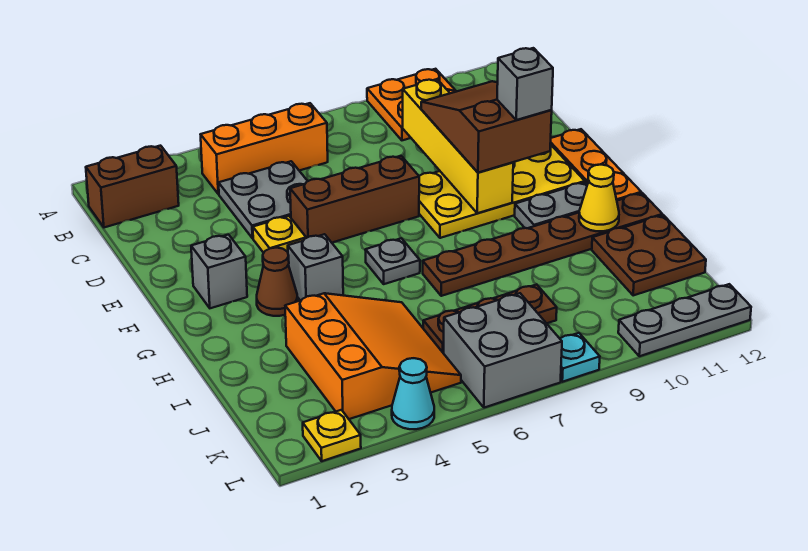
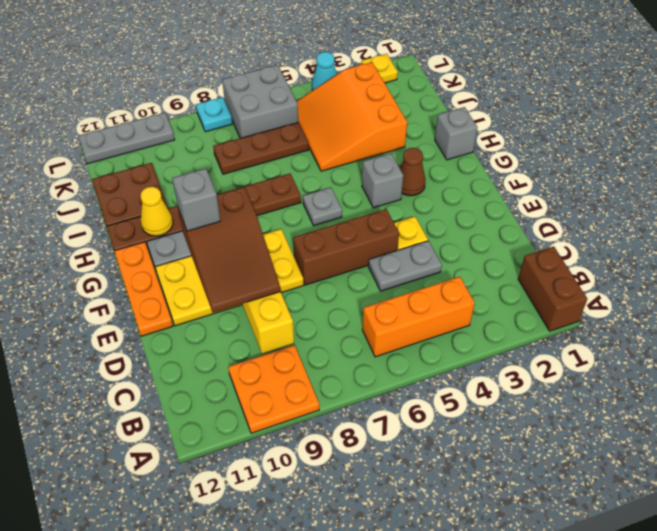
brown 1x2 brick [86,146,179,227] -> brown 1x2 brick turned to [518,246,587,331]
grey 2x2 plate [219,161,308,238] -> grey 1x2 plate [368,241,442,291]
grey 1x1 brick [191,235,247,308] -> grey 1x1 brick moved to [435,107,478,160]

